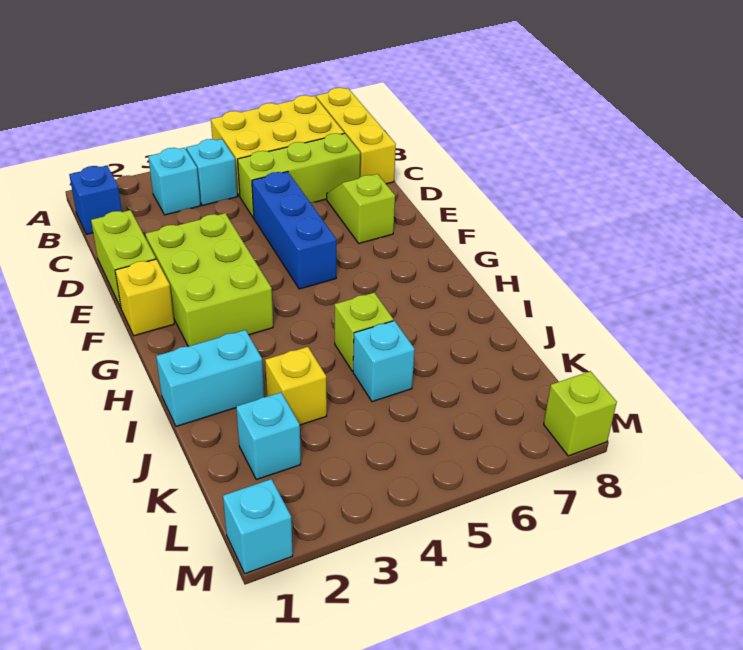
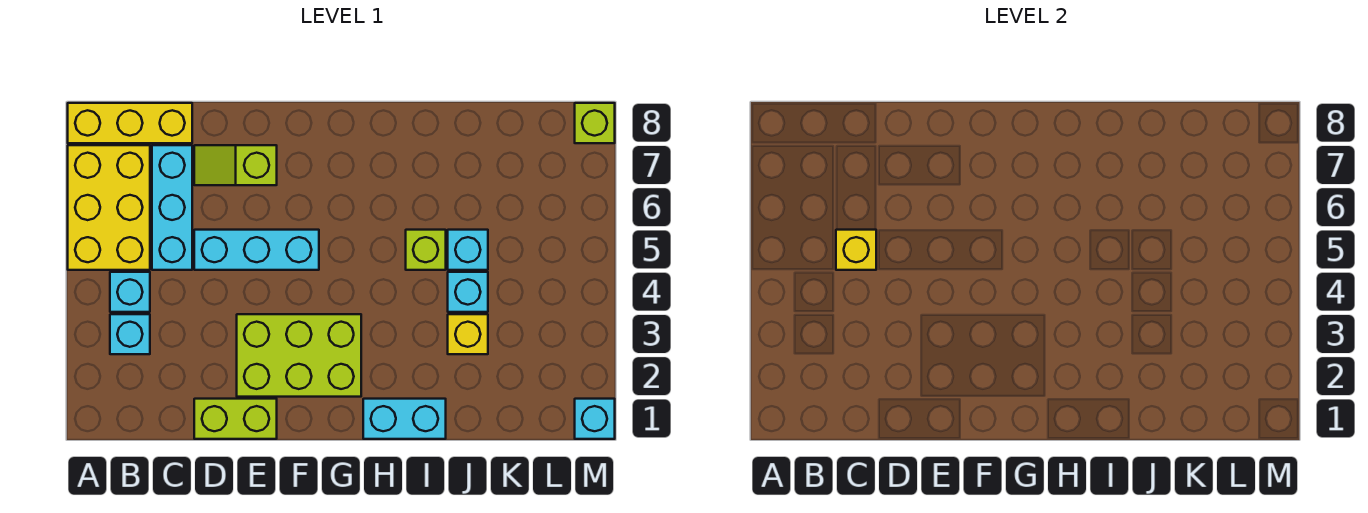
blue 1x1 brick [69,166,122,234] -> none
lime 1x3 brick [238,133,360,218] -> cyan 1x3 brick [152,145,192,270]
blue 1x3 brick [252,172,336,289] -> cyan 1x3 brick [194,230,319,270]
yellow 1x1 brick [115,259,174,336] -> yellow 1x1 brick moved to [836,230,876,270]
cyan 1x2 brick [156,330,264,426] -> cyan 1x2 brick turned to [363,399,446,439]
cyan 1x1 brick [236,392,301,480] -> cyan 1x1 brick moved to [448,272,488,312]

